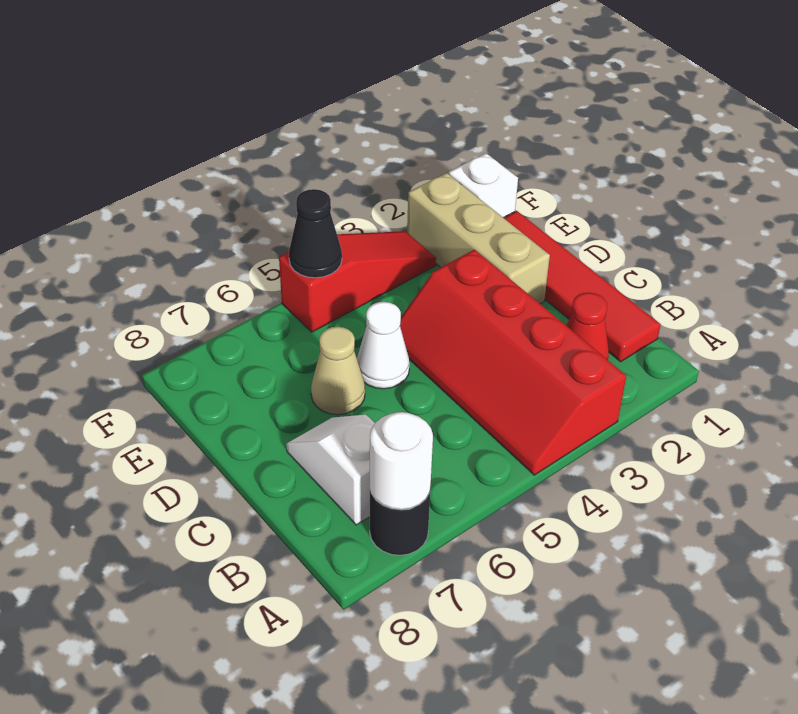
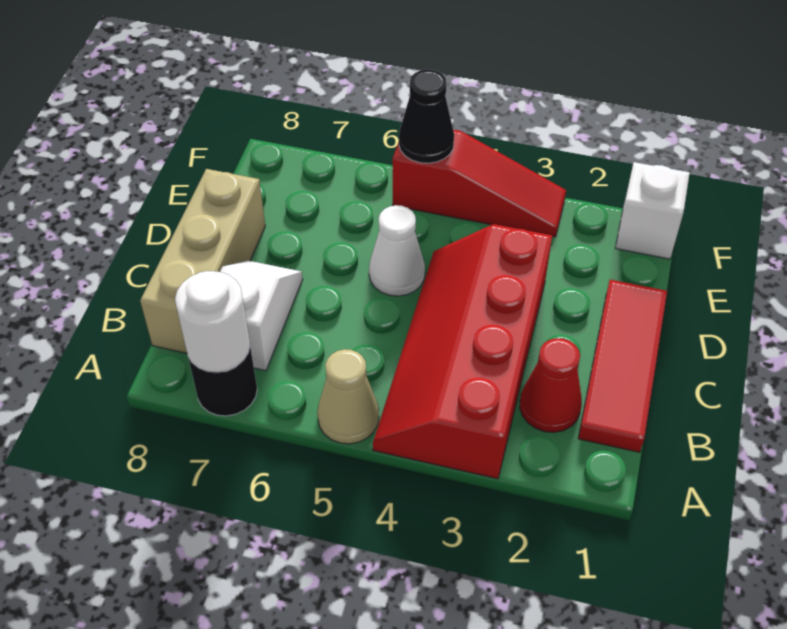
red 1x4 tile [504,211,661,362] -> red 1x3 tile [578,280,667,452]
tan 1x3 brick [407,173,550,304] -> tan 1x3 brick moved to [140,169,265,353]
tan 1x1 cone [311,327,365,415] -> tan 1x1 cone moved to [317,349,379,444]

